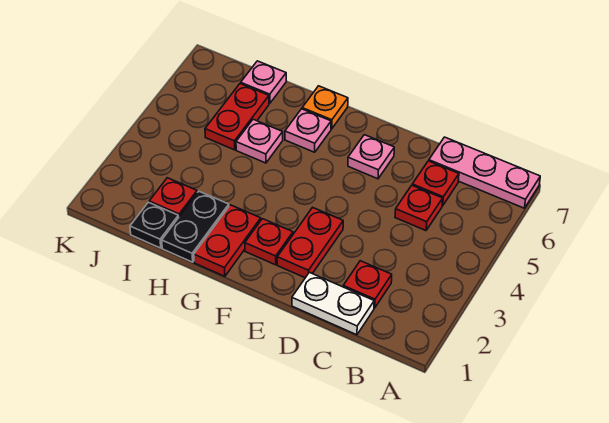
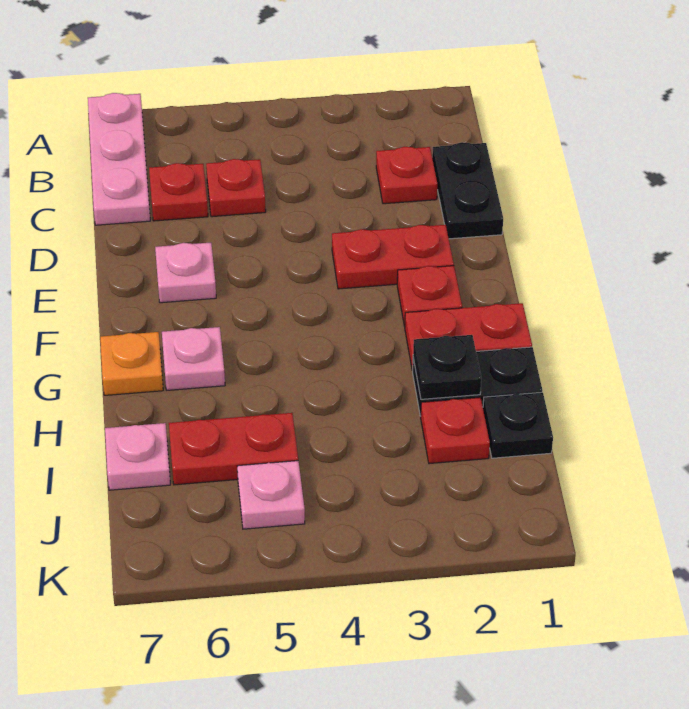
white 1x2 plate [292,272,374,335] -> black 1x2 plate [432,142,503,239]
none -> black 1x1 plate [413,335,481,399]
pink 1x1 plate [236,119,283,163] -> pink 1x1 plate moved to [237,461,305,529]

